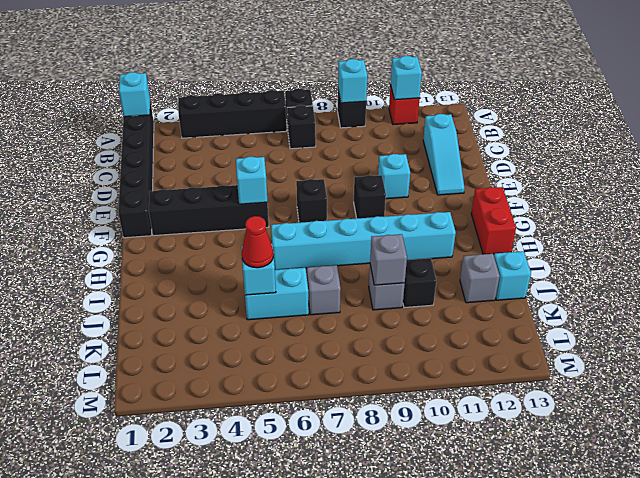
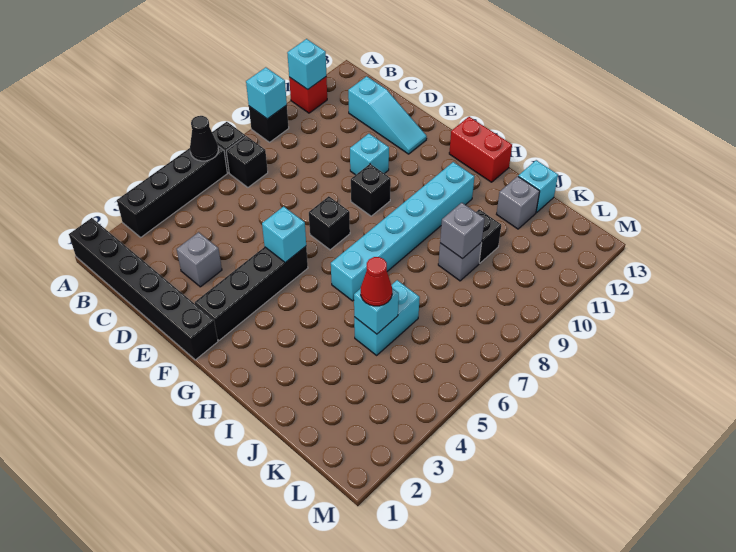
cyan 1x1 brick [119,72,150,117] -> none
none -> black 1x1 cone [190,116,218,161]
grey 1x1 brick [307,265,341,315] -> grey 1x1 brick moved to [177,232,222,287]

